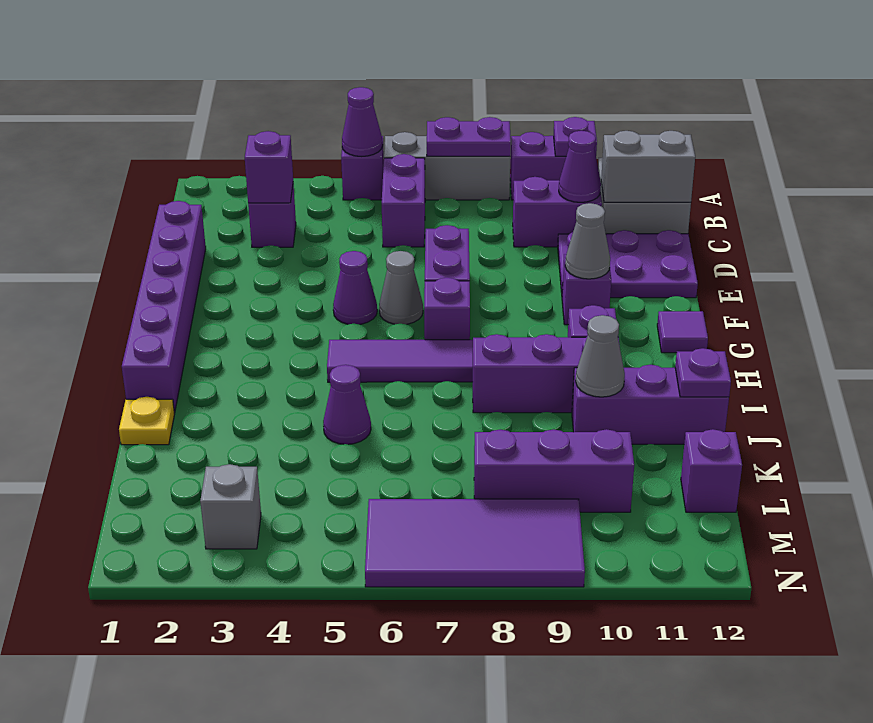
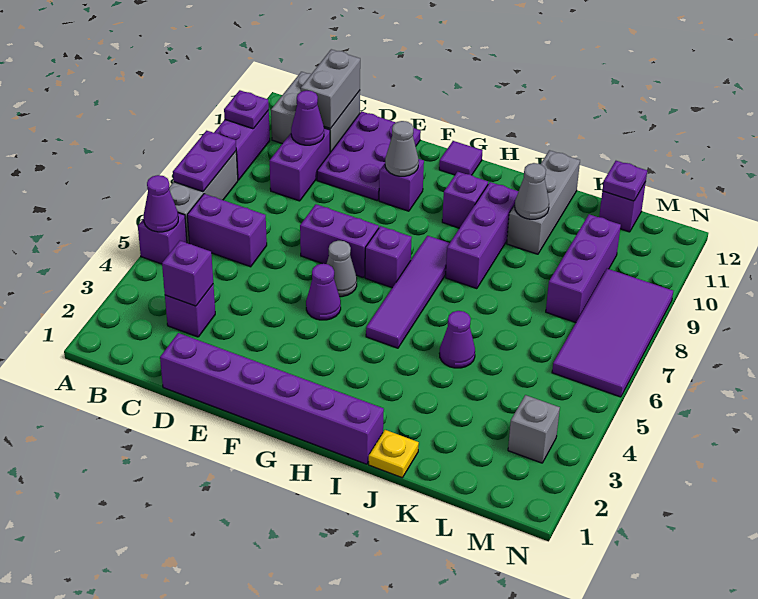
purple 1x3 brick [572,365,729,444] -> grey 1x3 brick [507,150,580,254]
purple 1x1 plate [675,348,731,397] -> purple 1x1 plate moved to [602,161,647,201]

